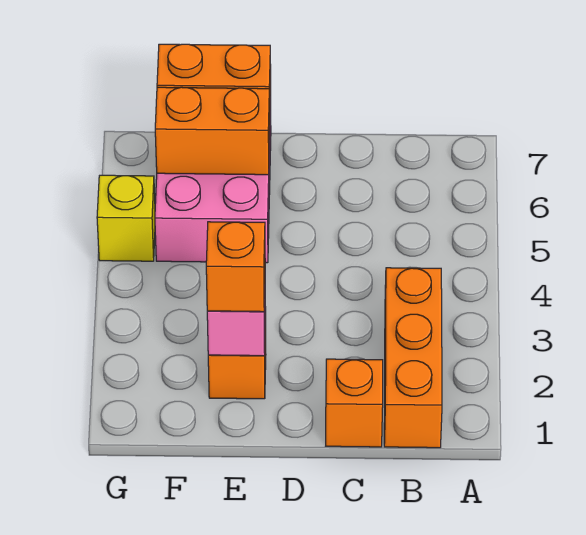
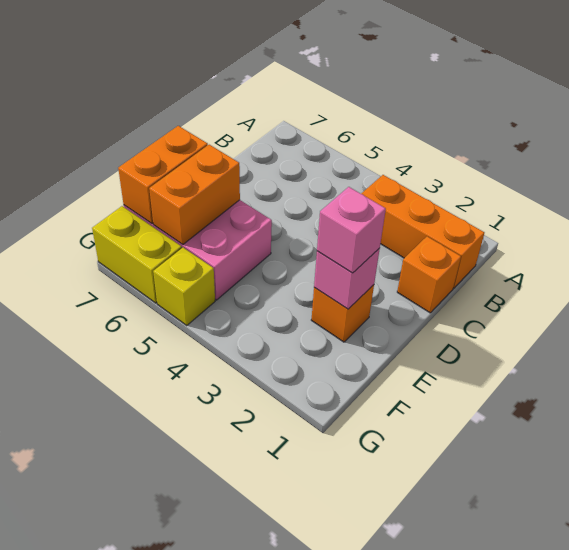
orange 1x1 brick [206,222,265,312] -> pink 1x1 brick [317,187,386,273]
none -> yellow 1x2 brick [92,206,182,303]

